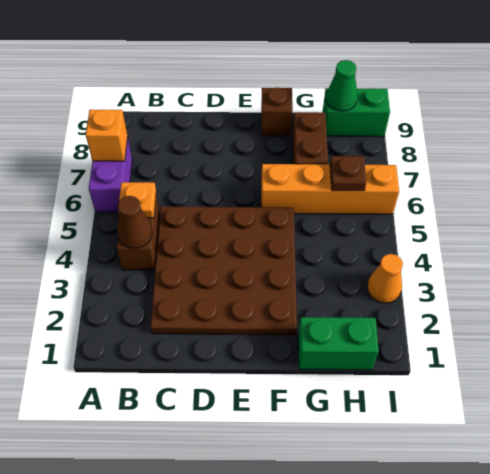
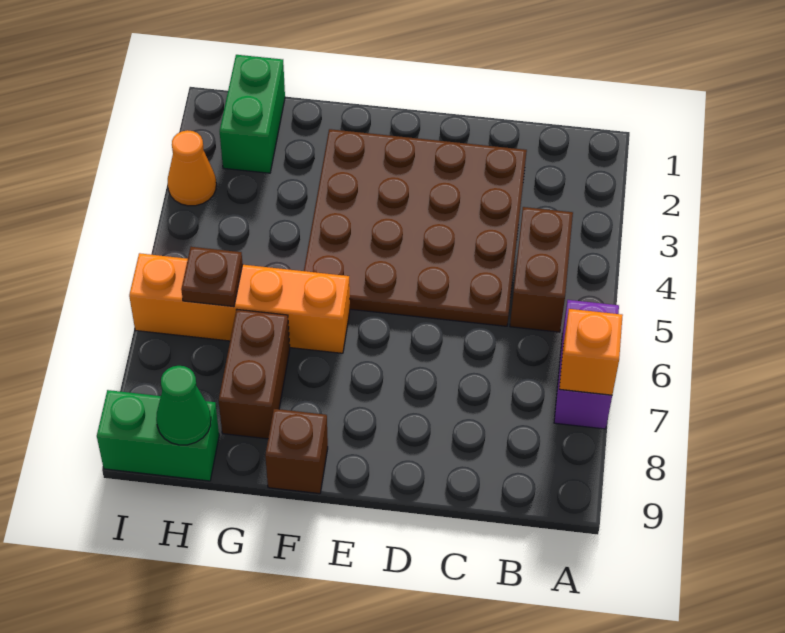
brown 1x1 cone [117,196,152,248] -> none
orange 1x1 plate [118,182,156,218] -> none
green 1x2 brick [298,317,379,370] -> green 1x2 brick turned to [220,55,285,173]

